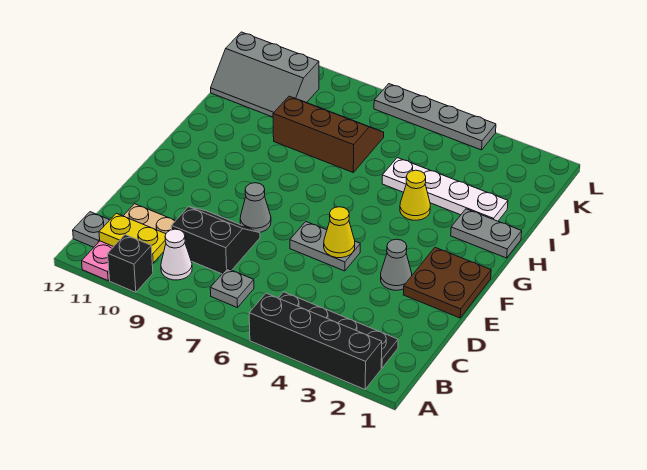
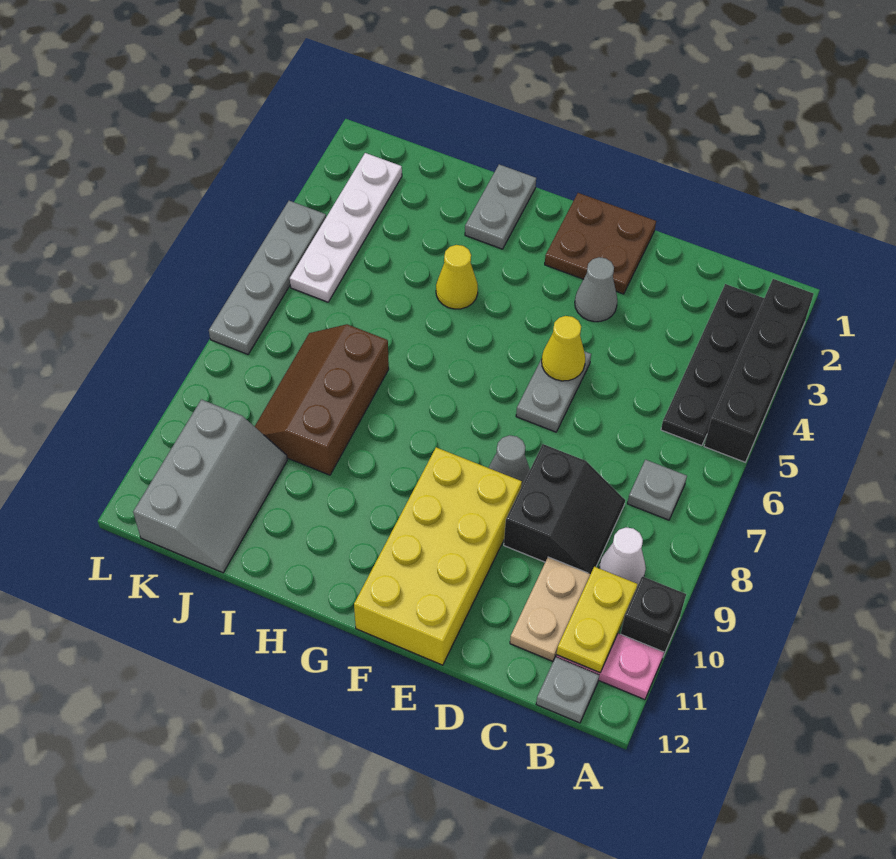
black 2x2 slope [171,207,260,274] -> black 2x2 slope turned to [504,444,625,574]
none -> yellow 2x4 brick [354,447,522,665]
white 1x4 plate [382,158,508,221] -> white 1x4 plate moved to [290,153,402,302]

